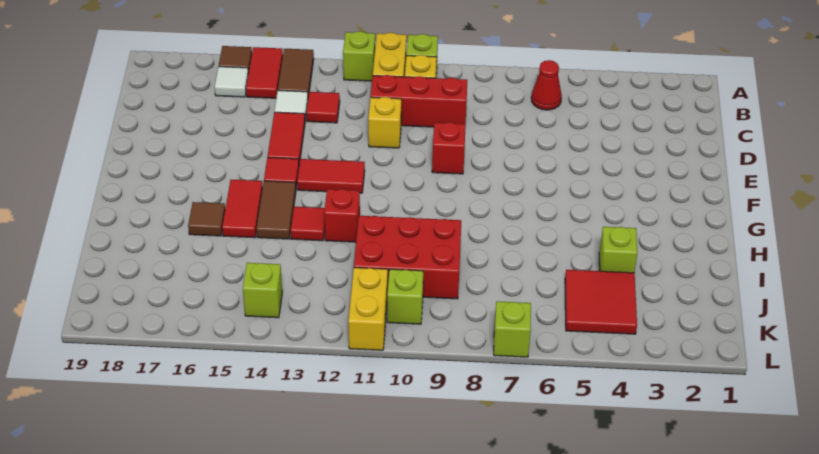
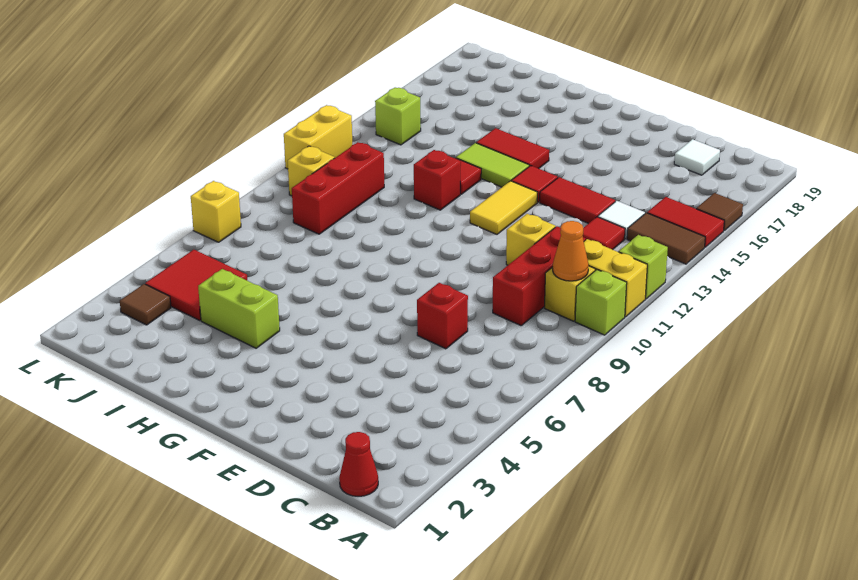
red 1x1 cone [531,60,562,110] -> red 1x1 cone moved to [339,432,378,496]
none -> orange 1x1 cone [553,221,589,281]
white 1x1 tile [215,67,248,97] -> white 1x1 tile moved to [674,139,720,175]
red 1x1 brick [432,122,466,174] -> red 1x1 brick moved to [417,283,468,349]
red 1x2 tile [297,159,365,193] -> yellow 1x2 tile [470,181,538,234]
brown 1x2 tile [256,181,296,239] -> lime 1x2 tile [456,143,529,187]
brown 1x1 tile [188,202,225,236] -> brown 1x1 tile moved to [120,284,171,325]
lime 1x1 brick [599,227,638,273] -> lime 1x2 brick [198,269,280,348]
red 2x3 brick [354,216,461,299] -> red 1x3 brick [292,142,384,234]
lime 1x1 brick [387,269,423,324] -> yellow 1x1 brick [288,146,335,196]
yellow 1x2 brick [348,268,388,350] -> yellow 1x2 brick turned to [284,105,352,169]
lime 1x1 brick [494,301,531,357] -> yellow 1x1 brick [191,181,241,242]

